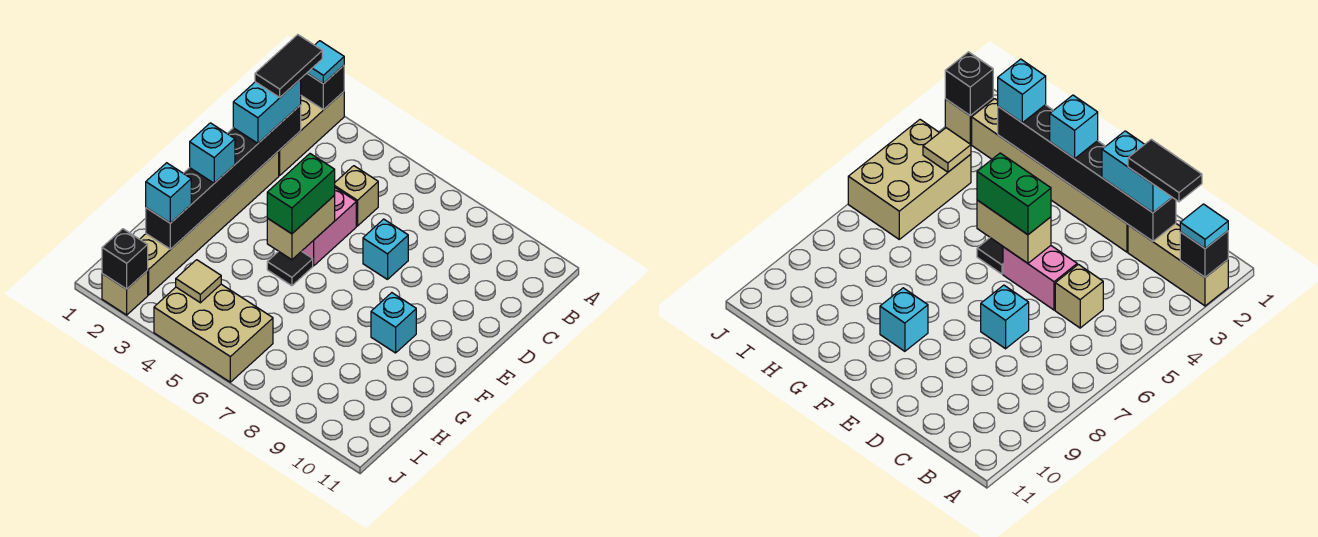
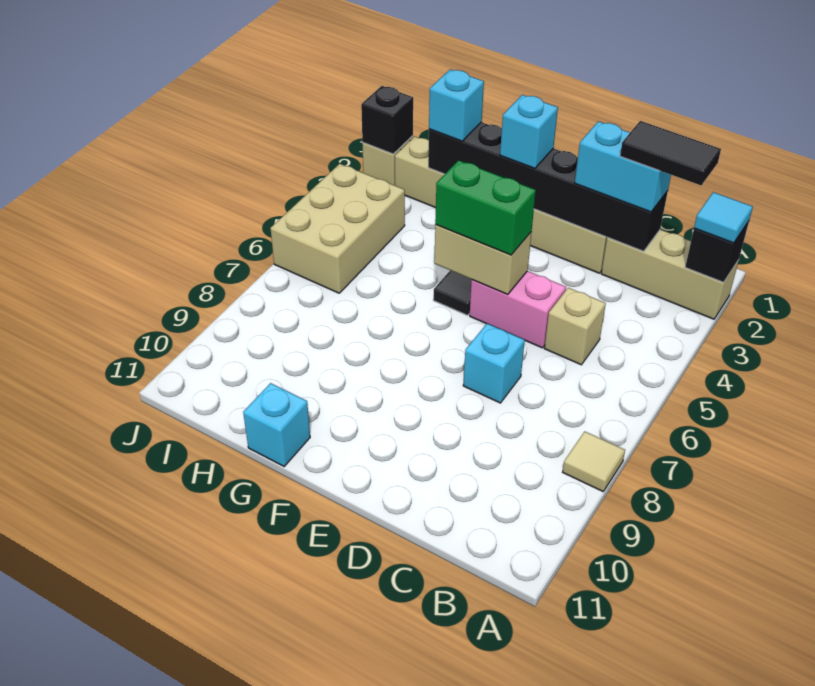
cyan 1x1 brick [371,293,416,353] -> cyan 1x1 brick moved to [243,383,310,466]
tan 1x1 tile [176,260,221,303] -> tan 1x1 tile moved to [563,432,625,491]

